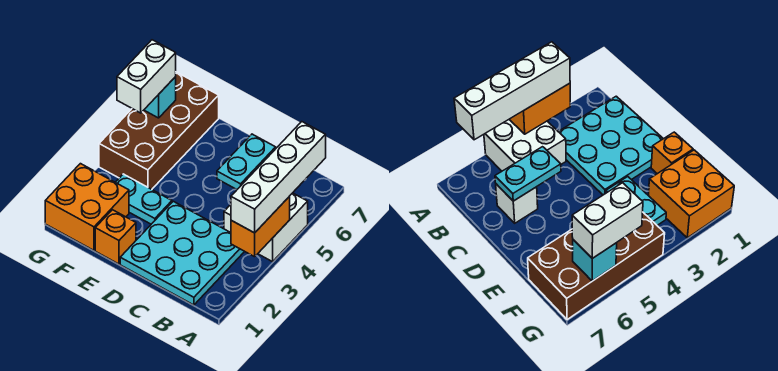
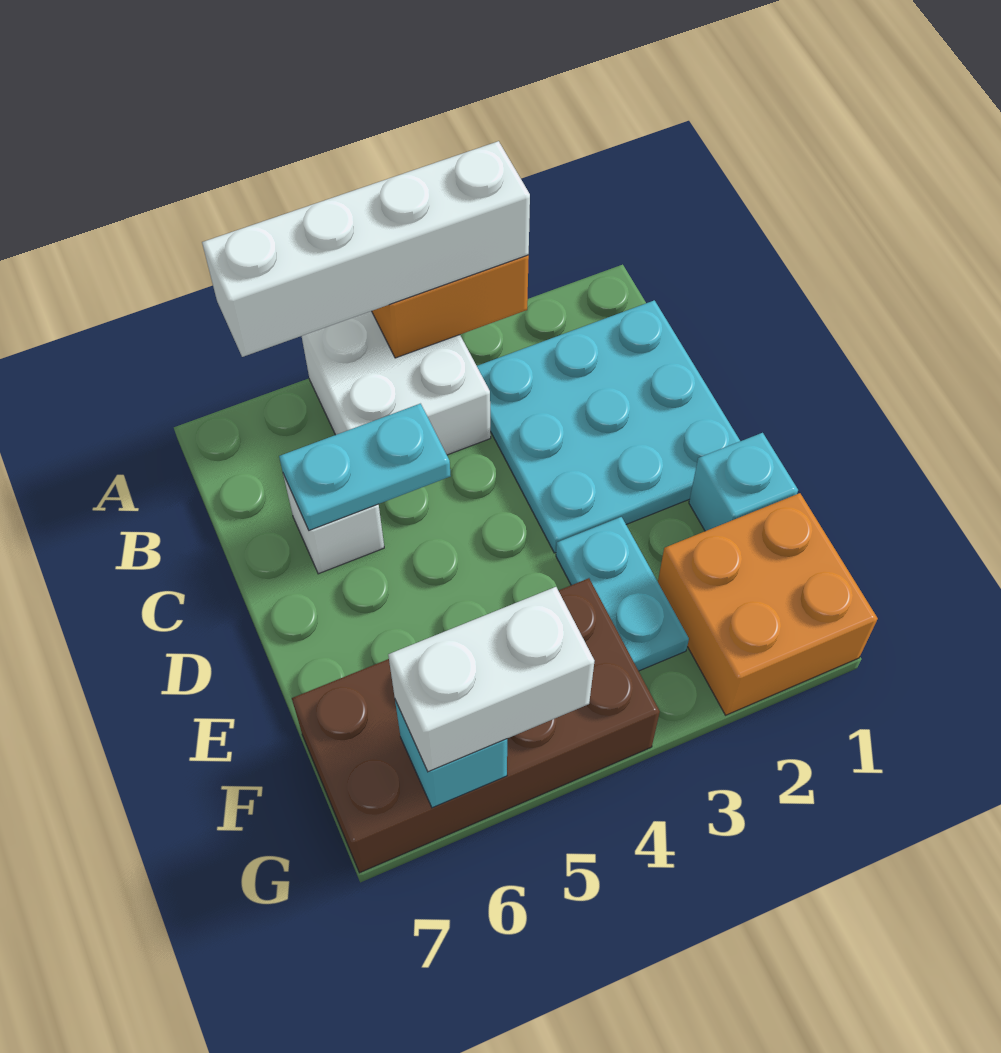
orange 1x1 brick [95,210,136,264] -> cyan 1x1 brick [689,433,798,531]

